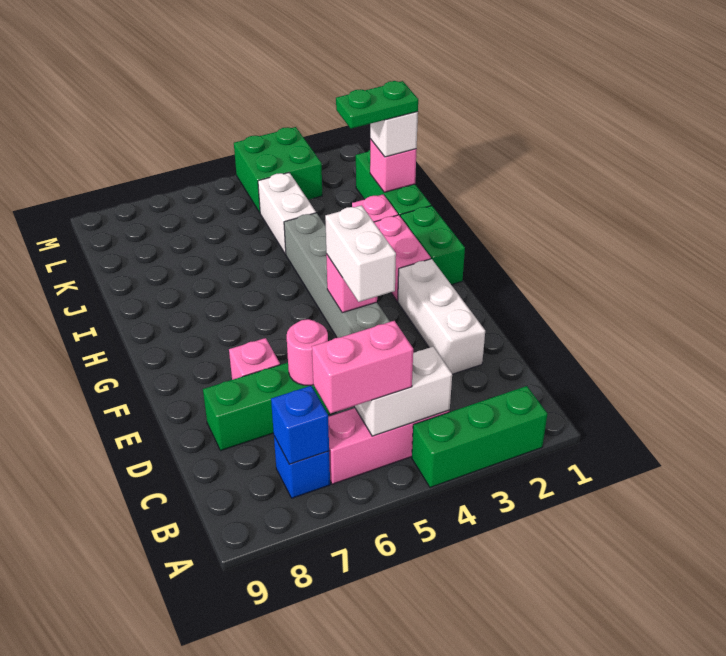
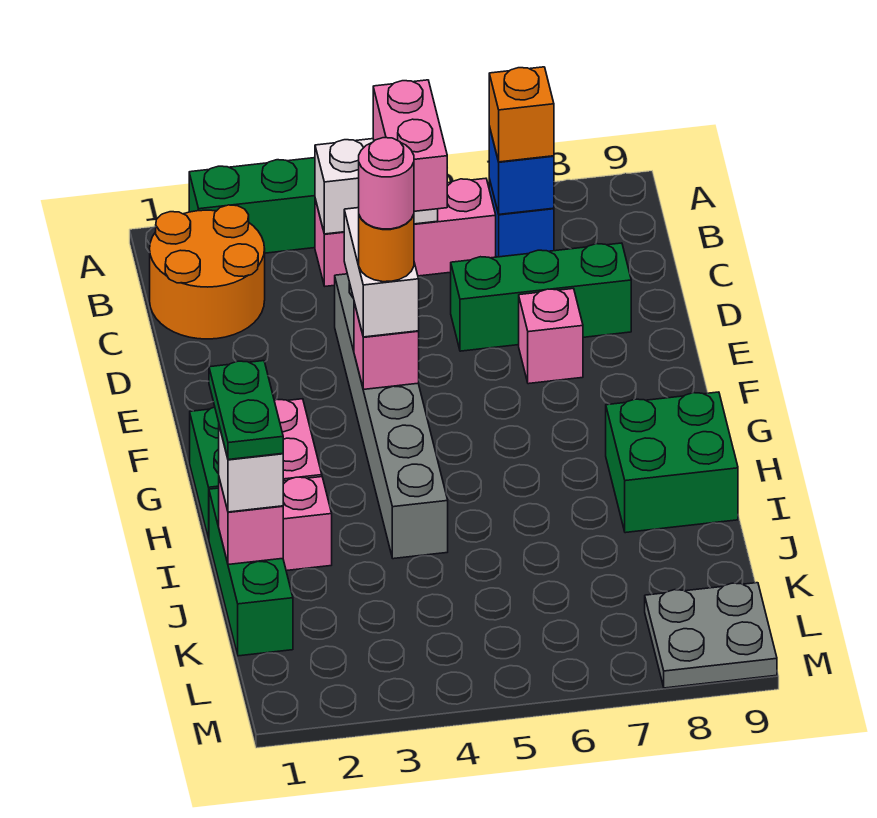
none -> orange 2x2 round brick [150,205,265,339]
pink 1x2 brick [312,321,413,414] -> pink 1x2 brick turned to [373,80,447,211]
none -> orange 1x1 brick [489,67,554,162]
white 1x3 brick [398,259,485,374] -> none
pink 1x1 round brick [287,319,328,385] -> pink 1x1 round brick moved to [359,138,414,229]
none -> orange 1x1 round brick [359,215,414,282]
green 1x2 plate [336,81,418,129] -> green 1x2 plate turned to [209,361,283,460]
white 1x2 brick [258,173,316,254] -> none
green 2x2 brick [234,127,322,213] -> green 2x2 brick moved to [606,392,738,533]
none -> grey 2x2 plate [645,583,777,688]

